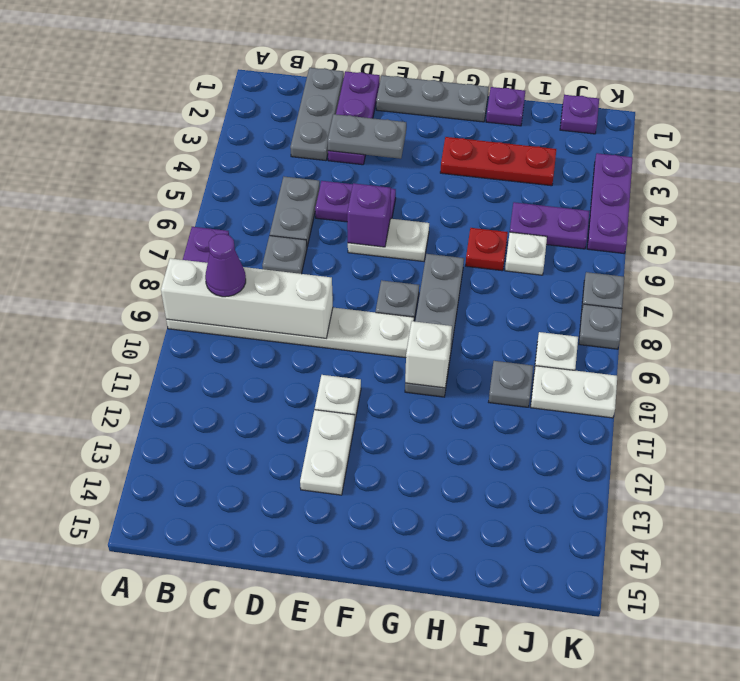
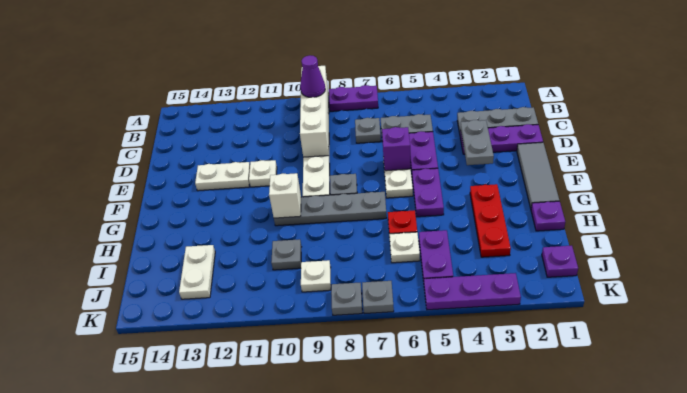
grey 1x3 plate [376,75,489,122] -> grey 1x3 tile [517,142,559,208]
none -> purple 1x2 plate [412,168,444,217]
white 1x2 plate [531,366,617,418] -> white 1x2 plate moved to [179,245,215,299]

